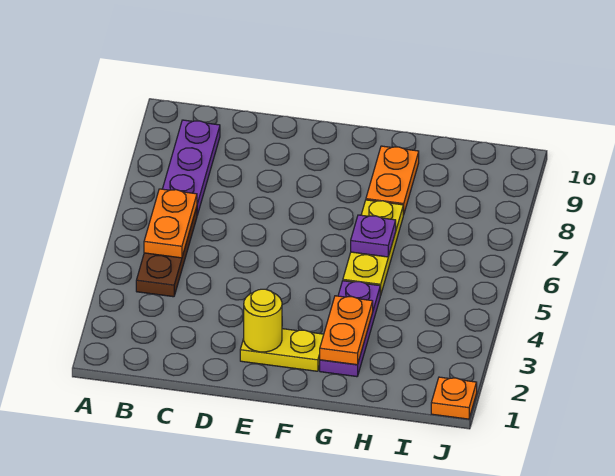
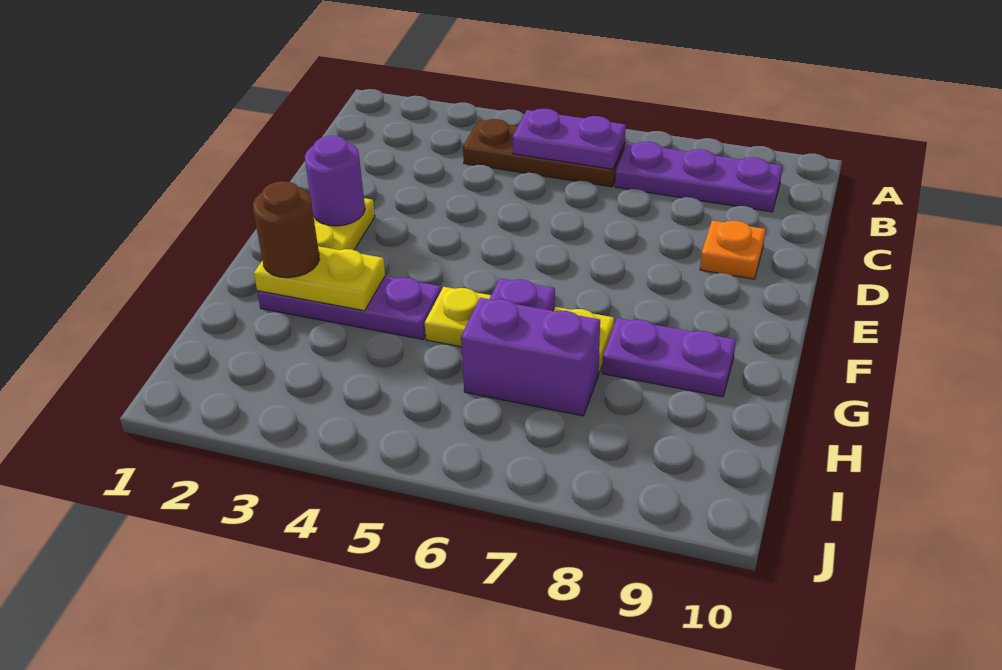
orange 1x2 plate [144,189,197,258] -> purple 1x2 plate [513,109,626,169]
yellow 1x1 round brick [244,289,282,352] -> purple 1x1 round brick [305,136,365,226]
orange 1x2 plate [320,296,373,365] -> yellow 1x2 plate [254,246,385,311]
none -> brown 1x1 round brick [253,181,320,278]
orange 1x2 plate [366,146,419,215] -> purple 1x2 plate [602,318,736,397]
none -> purple 1x2 brick [461,298,600,416]
orange 1x1 plate [431,377,477,419] -> orange 1x1 plate moved to [700,220,766,279]

